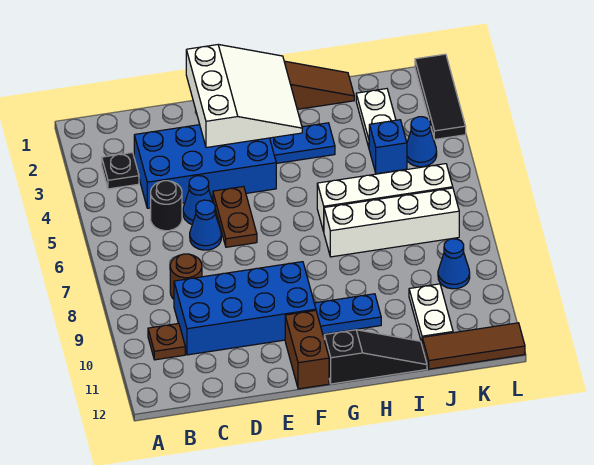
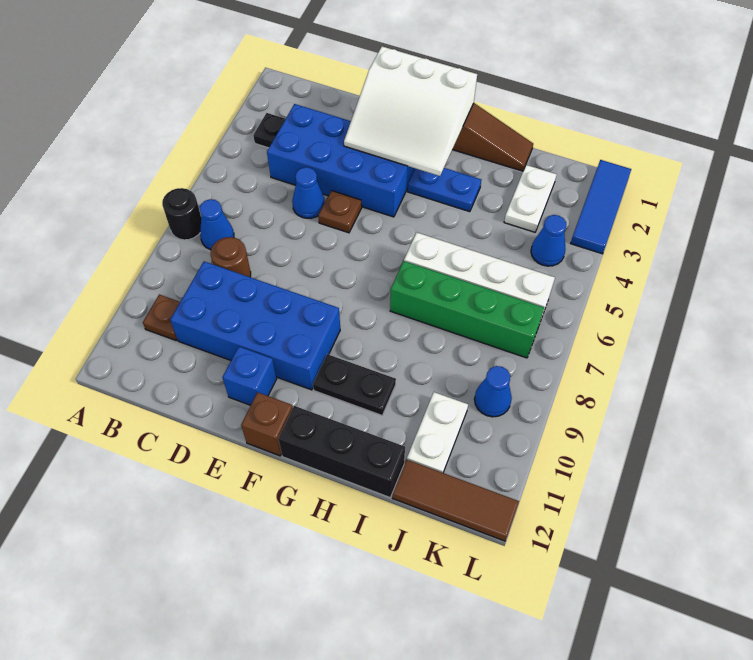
black 1x1 round brick [151,181,182,231] -> black 1x1 round brick moved to [162,188,201,240]
blue 1x1 cone [190,200,221,250] -> blue 1x1 cone moved to [199,199,234,250]
white 3x3 slope [186,45,302,148] -> white 3x3 slope turned to [344,47,477,176]
brown 1x2 plate [213,187,257,247] -> brown 1x1 plate [318,191,362,233]
brown 1x2 brick [285,310,329,389] -> brown 1x1 brick [241,392,293,456]
blue 1x2 plate [314,294,381,334] -> black 1x2 plate [313,354,396,415]
black 1x3 slope [324,330,427,384] -> black 1x3 brick [278,406,405,497]
white 1x4 brick [324,188,459,257] -> green 1x4 brick [390,261,544,358]
blue 1x1 brick [369,120,407,174] -> blue 1x1 brick moved to [222,347,277,405]
black 1x3 tile [415,54,466,139] -> blue 1x3 tile [571,160,631,254]

